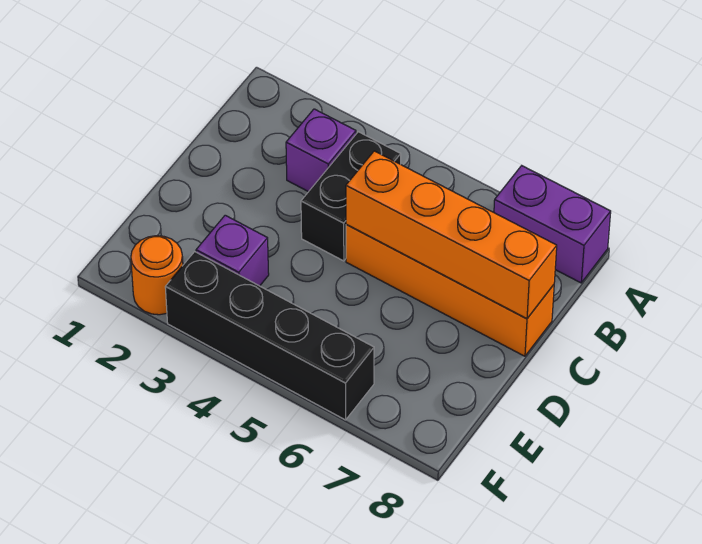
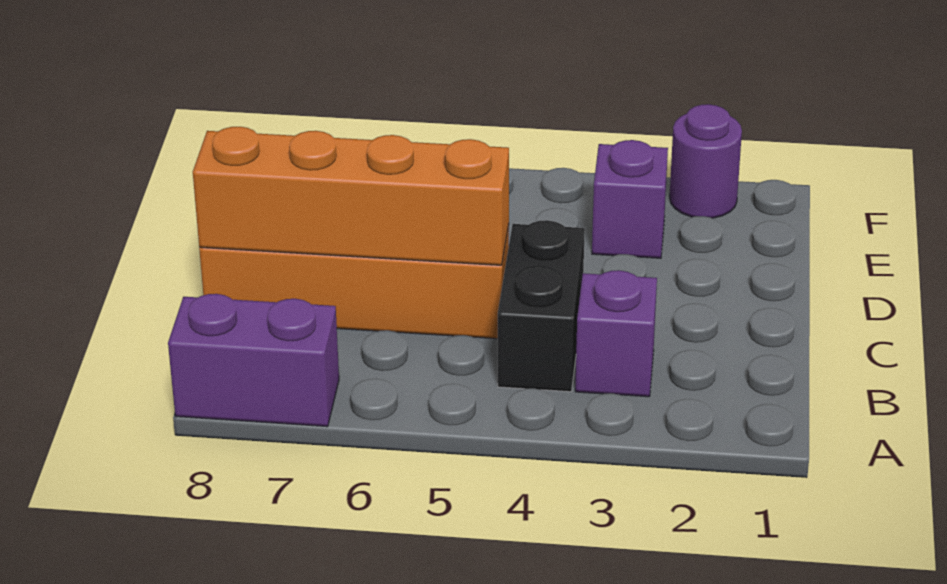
orange 1x1 round brick [131,236,183,315] -> purple 1x1 round brick [670,104,742,218]
black 1x4 brick [165,252,374,420] -> none

